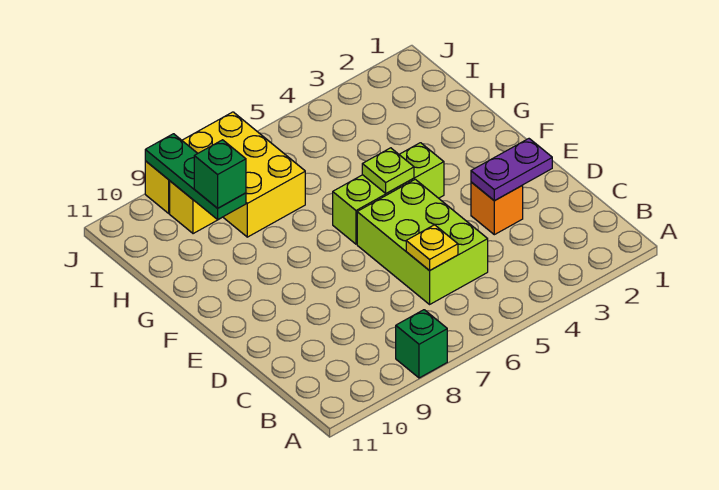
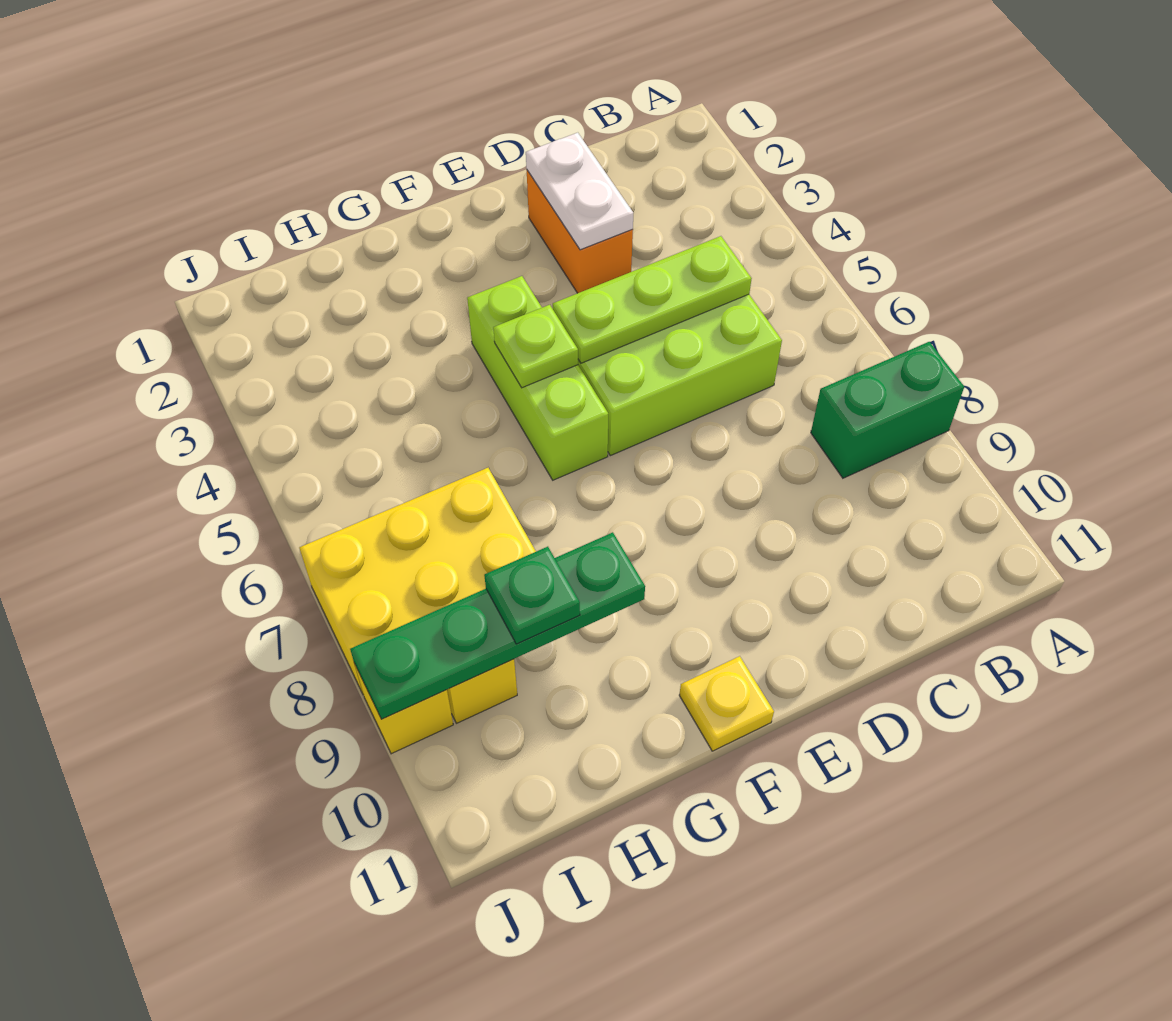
green 1x1 brick [396,310,447,378] -> green 1x2 brick [811,342,964,478]
none -> lime 1x3 plate [553,236,752,363]
yellow 1x1 plate [406,225,458,271] -> yellow 1x1 plate moved to [679,656,774,751]
purple 1x2 plate [471,139,552,201] -> white 1x2 plate [526,133,633,250]
orange 1x1 brick [471,182,523,235] -> orange 1x2 brick [527,170,633,293]
green 1x3 plate [145,134,246,219] -> green 1x4 plate [350,532,645,719]
green 1x1 brick [194,140,246,208] -> green 1x1 plate [484,547,580,644]

